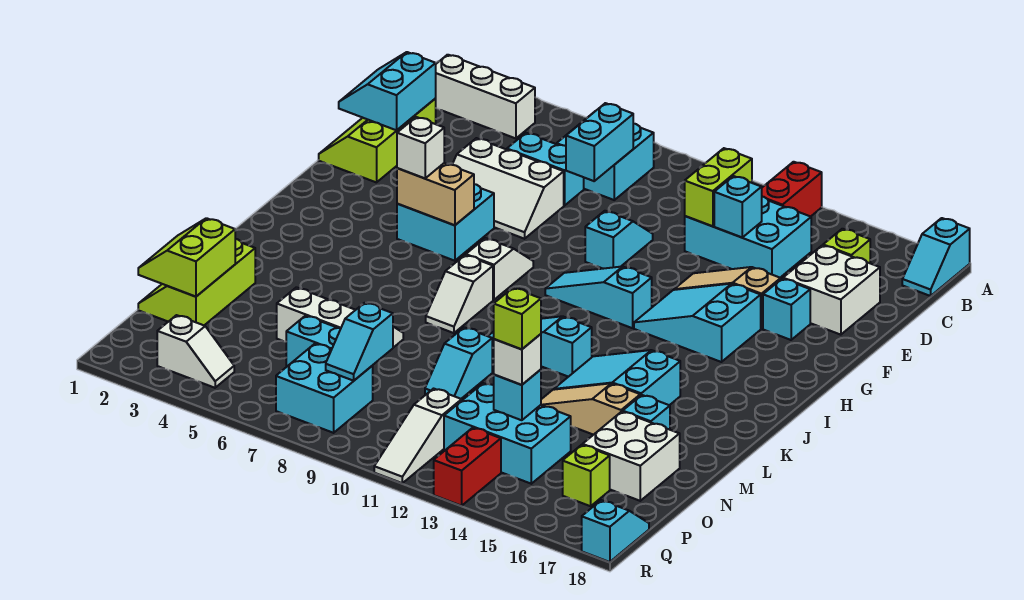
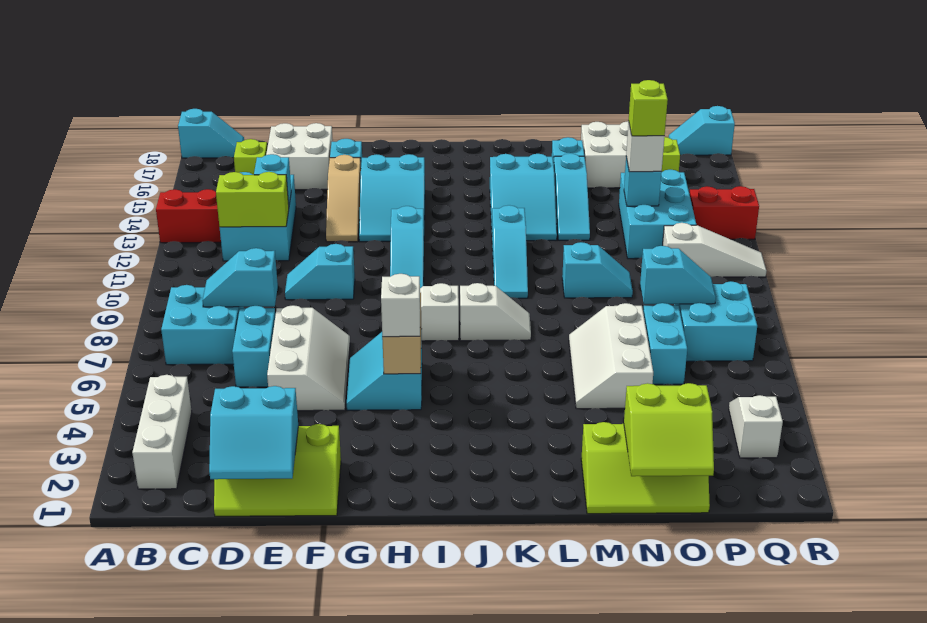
cyan 1x2 brick [566,103,633,181] -> cyan 1x2 slope [202,248,278,307]
cyan 2x2 brick [397,184,494,261] -> cyan 2x2 slope [347,330,422,410]
tan 1x3 slope [541,383,640,435] -> cyan 1x3 slope [554,153,590,240]

